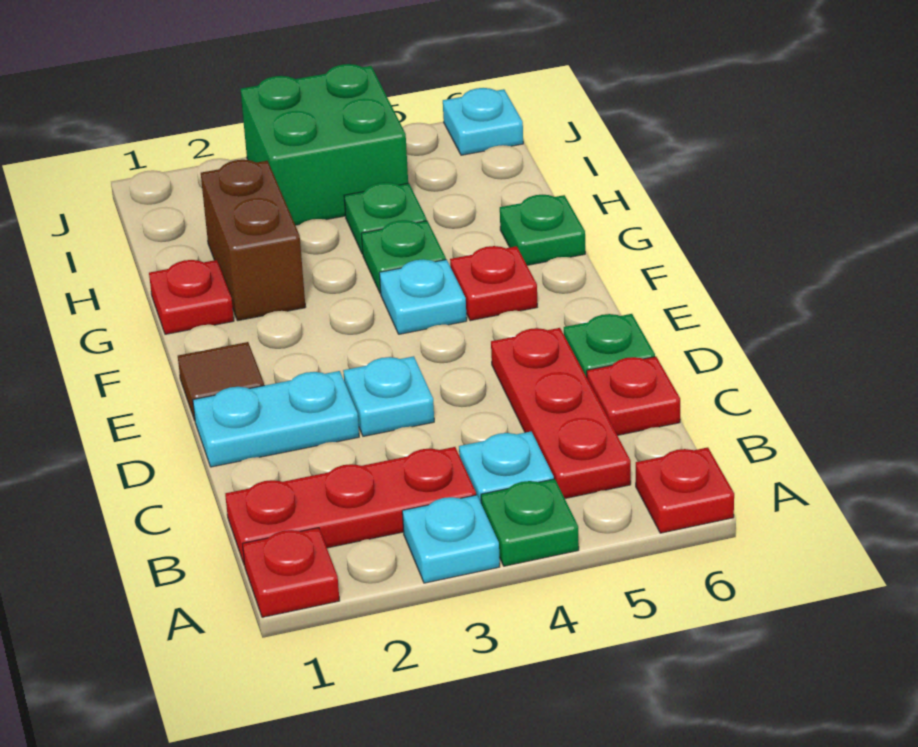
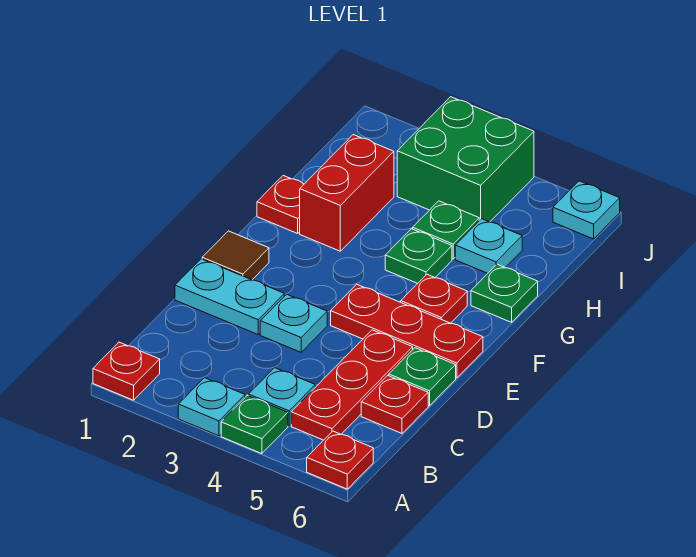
red 1x3 plate [225,447,476,565] -> red 1x3 plate moved to [331,284,483,378]
cyan 1x1 plate [379,259,467,334] -> cyan 1x1 plate moved to [455,219,522,273]
brown 1x2 brick [201,160,305,321] -> red 1x2 brick [300,135,394,251]

